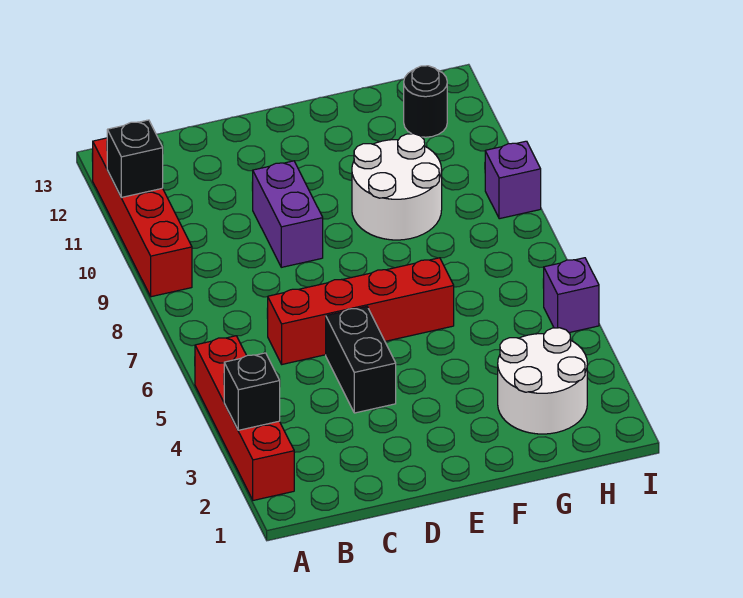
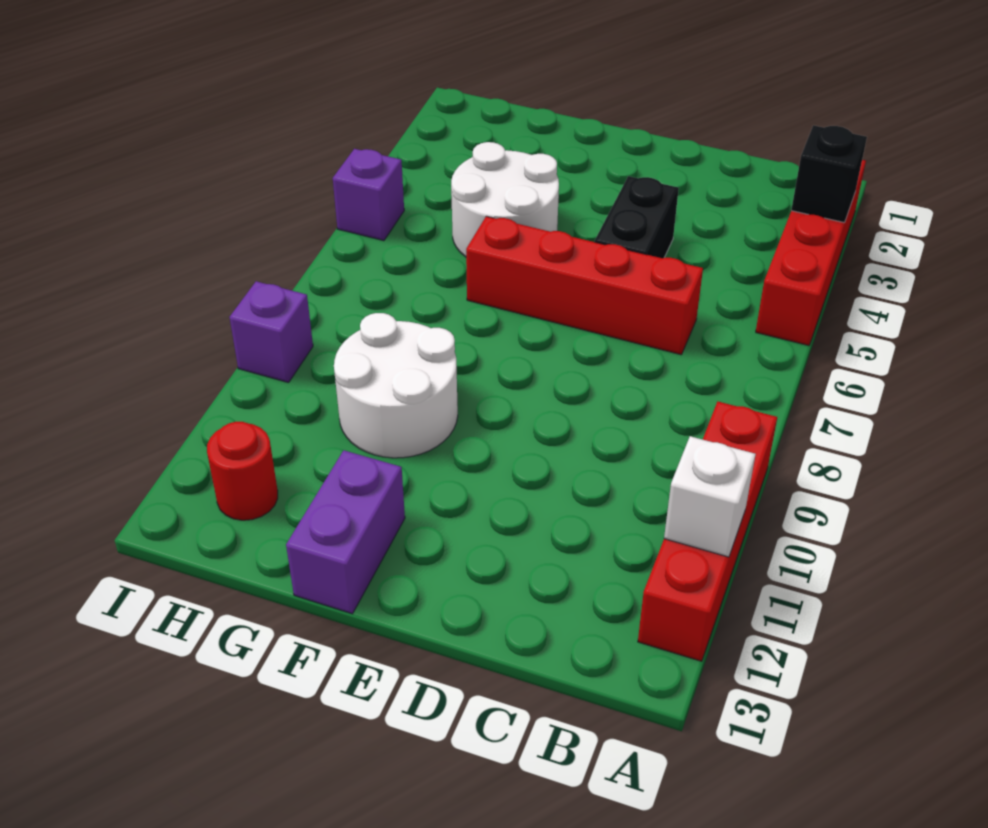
black 1x1 brick [107,120,163,197] -> white 1x1 brick [664,436,756,557]
purple 1x2 brick [253,161,323,267] -> purple 1x2 brick moved to [286,450,405,614]
white 2x2 round brick [498,328,587,434] -> white 2x2 round brick moved to [451,142,559,257]
black 1x1 round brick [404,66,447,137] -> red 1x1 round brick [207,422,278,520]

